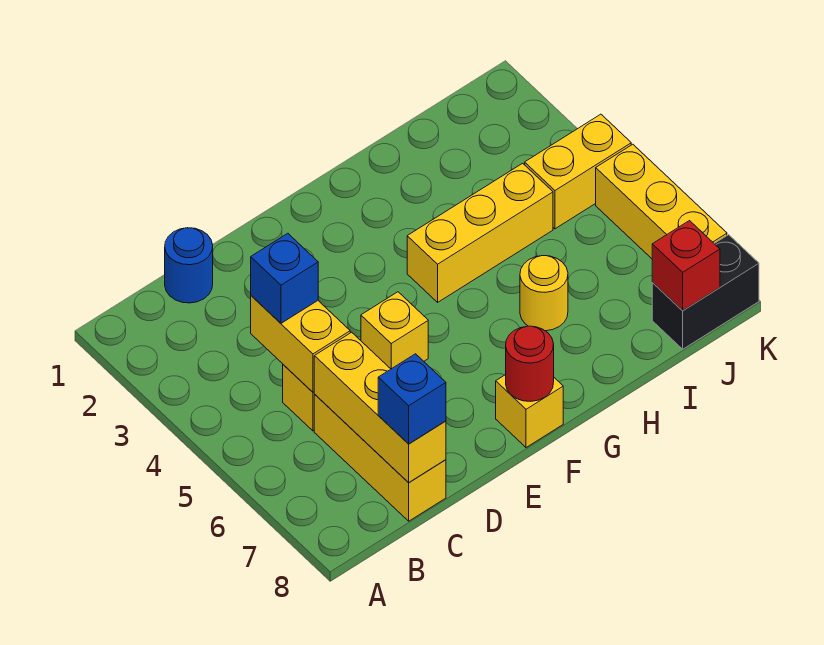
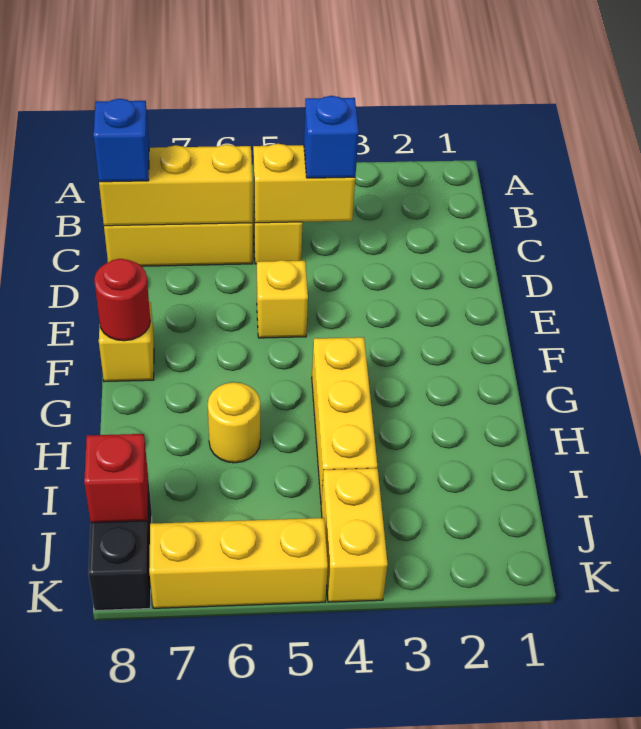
blue 1x1 round brick [165,228,213,303] -> none

